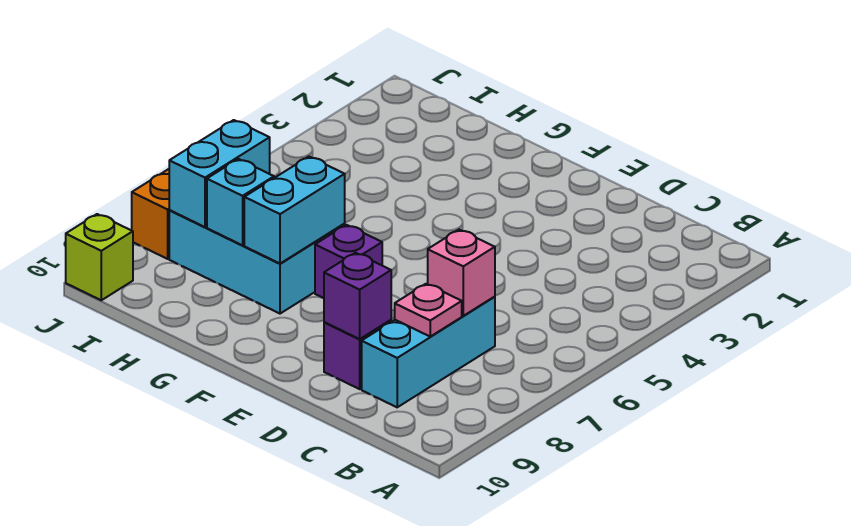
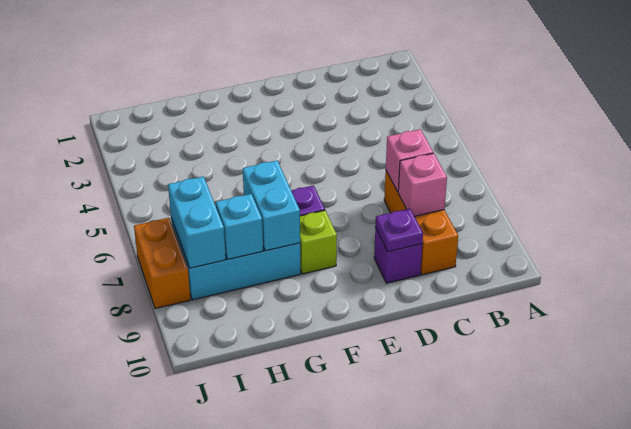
cyan 1x3 brick [362,297,495,407] -> orange 1x3 brick [384,171,458,275]
pink 1x1 plate [395,284,462,336] -> pink 1x1 brick [398,153,447,216]
purple 1x1 brick [324,253,391,339] -> purple 1x1 plate [375,209,423,252]
lime 1x1 brick [66,214,133,300] -> lime 1x1 brick moved to [300,210,337,274]

